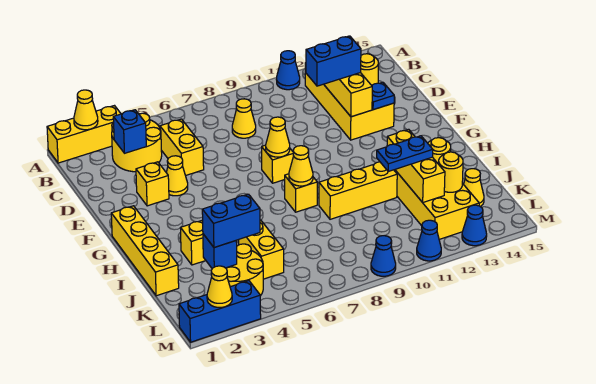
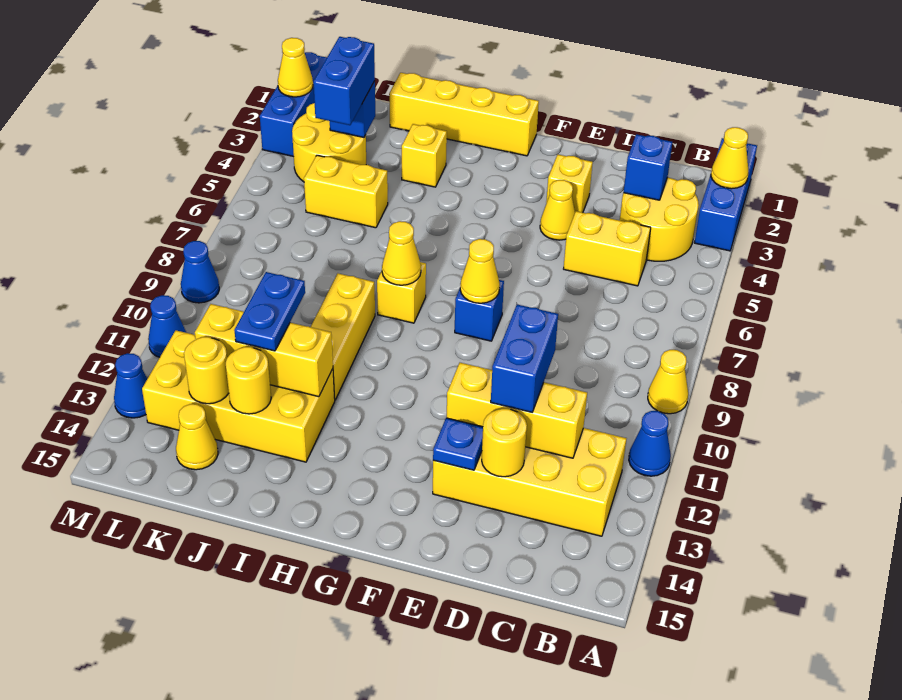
yellow 1x3 brick [47,106,121,163] -> blue 1x3 brick [695,138,757,251]
yellow 1x1 cone [232,99,256,138] -> yellow 1x1 cone moved to [648,350,688,414]
yellow 1x1 brick [262,145,294,183] -> blue 1x1 brick [455,280,504,341]

